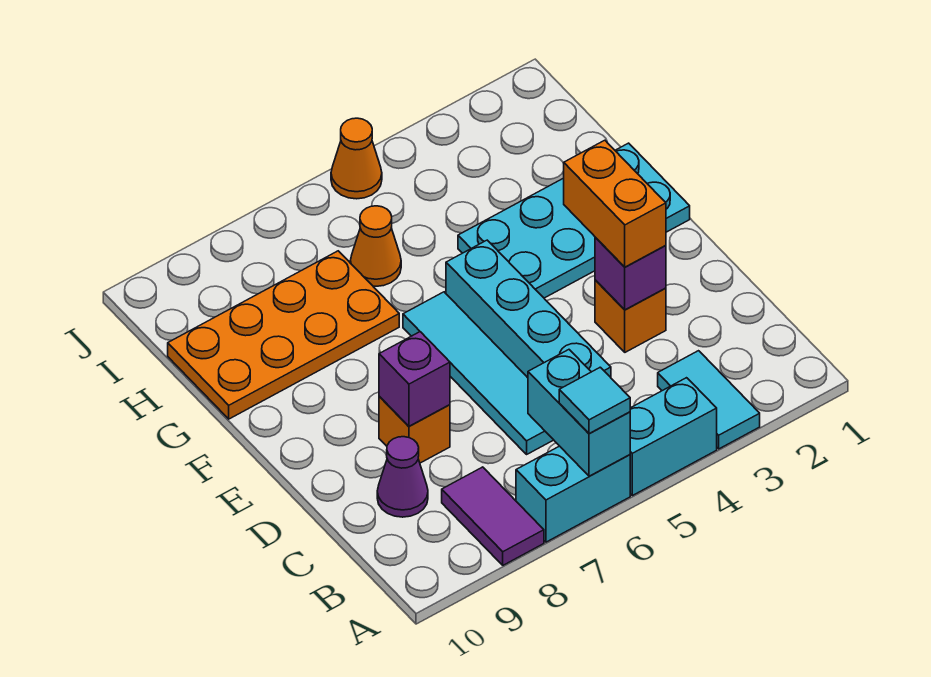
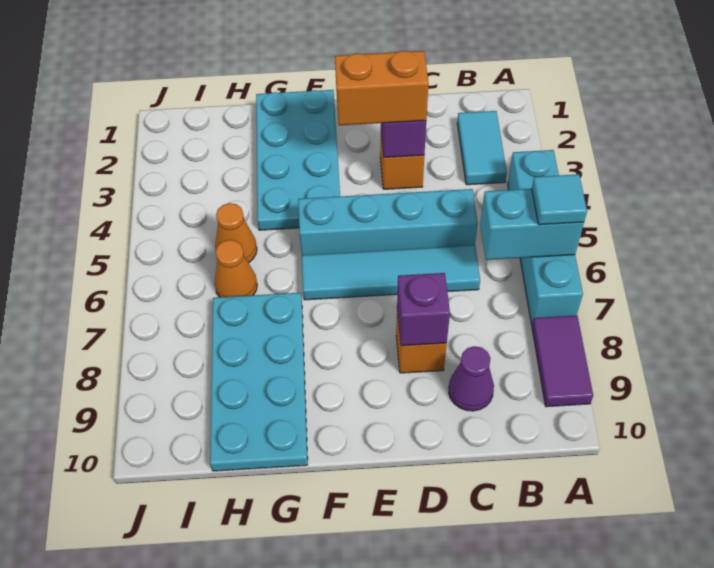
cyan 1x2 tile [658,351,760,449] -> cyan 1x2 tile turned to [457,111,507,185]
purple 1x2 tile [442,467,544,565] -> purple 1x2 tile turned to [532,315,593,407]
orange 2x4 plate [168,251,399,419] -> cyan 2x4 plate [210,293,308,471]
orange 1x1 cone [331,118,382,199] -> orange 1x1 cone moved to [215,203,257,263]

